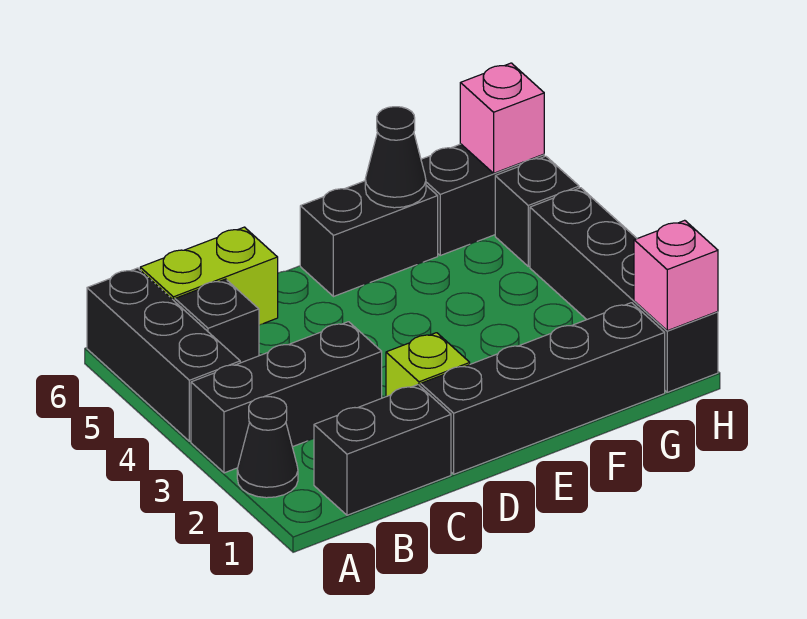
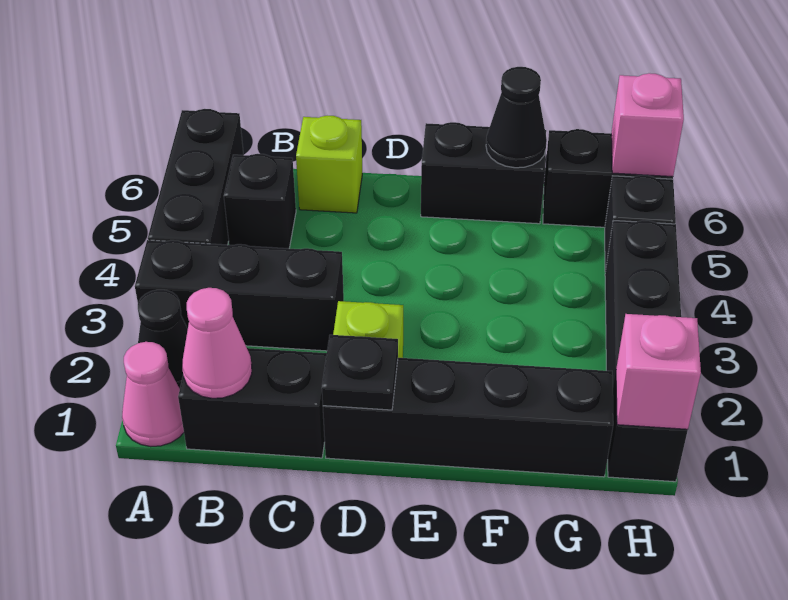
none -> pink 1x1 cone [122,342,184,447]
none -> pink 1x1 cone [182,288,252,398]
lime 1x2 brick [140,227,278,325] -> lime 1x1 brick [296,116,362,213]
none -> black 1x1 plate [322,335,398,410]

